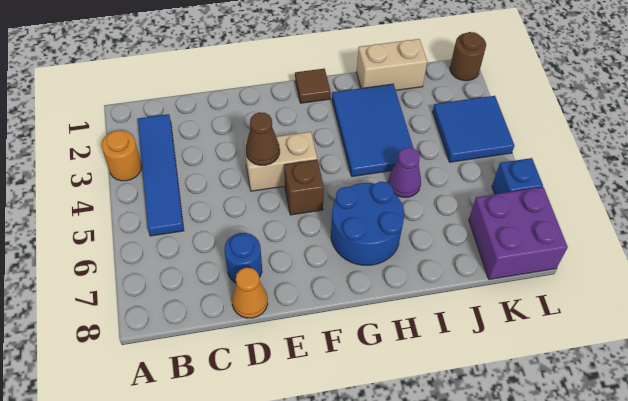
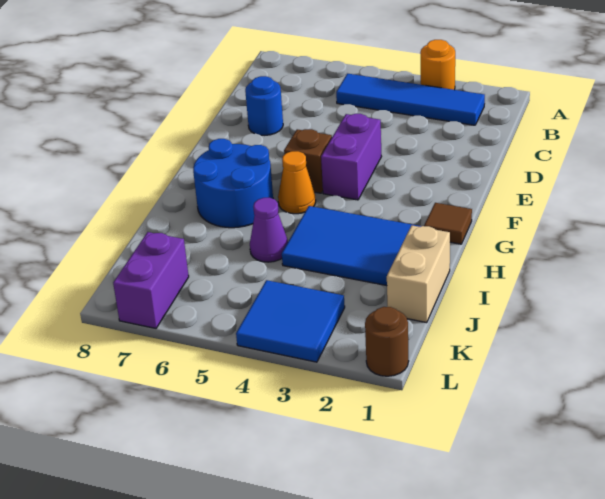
orange 1x1 cone [232,268,268,318] -> orange 1x1 cone moved to [278,151,316,214]
tan 1x2 brick [244,132,317,191] -> purple 1x2 brick [321,114,381,200]
brown 1x1 cone [246,112,280,165] -> none
purple 2x2 brick [469,187,568,279] -> purple 1x2 brick [113,232,189,328]
blue 1x1 brick [492,158,543,194] -> none

